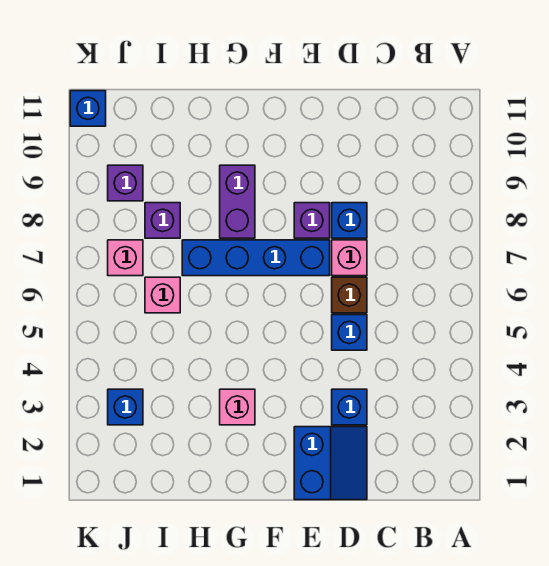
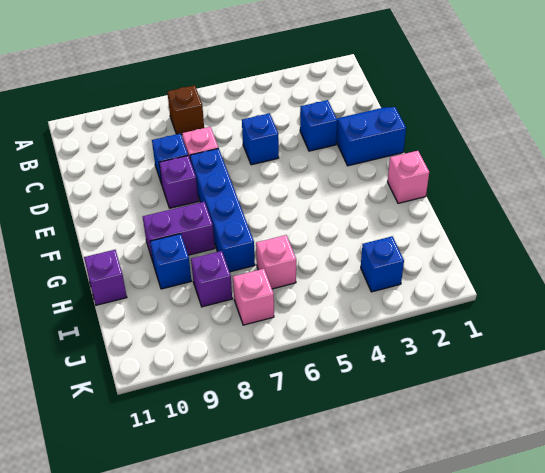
brown 1x1 brick [332,277,367,313] -> brown 1x1 brick moved to [167,85,204,135]
pink 1x1 brick [220,389,255,425] -> pink 1x1 brick moved to [388,151,429,203]
purple 1x1 brick [108,165,143,201] -> purple 1x1 brick moved to [84,250,127,305]
blue 1x1 brick [70,91,106,126] -> blue 1x1 brick moved to [150,234,191,289]

